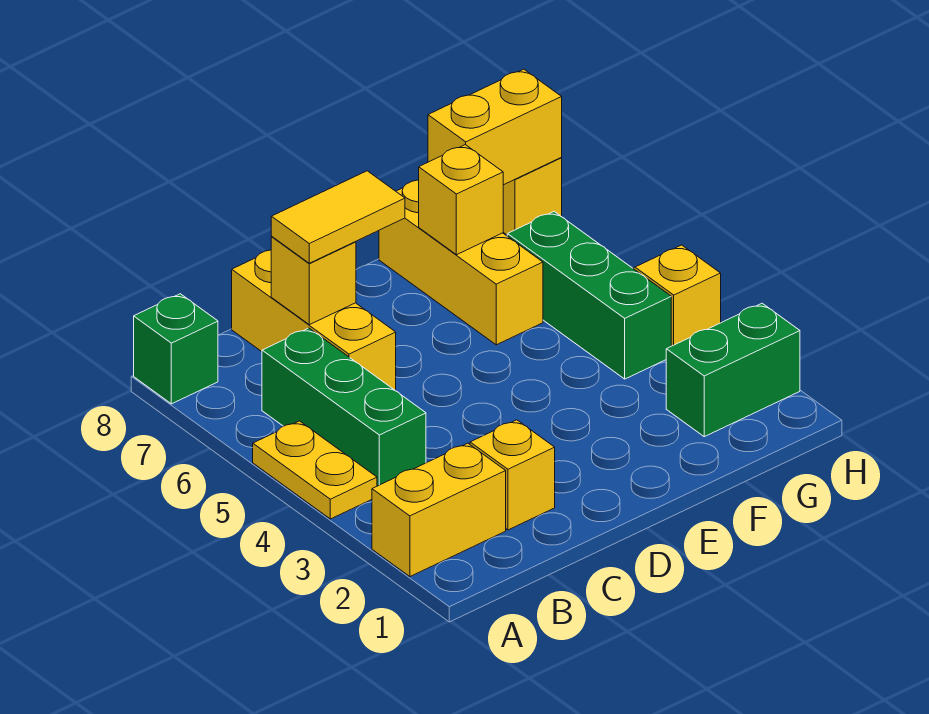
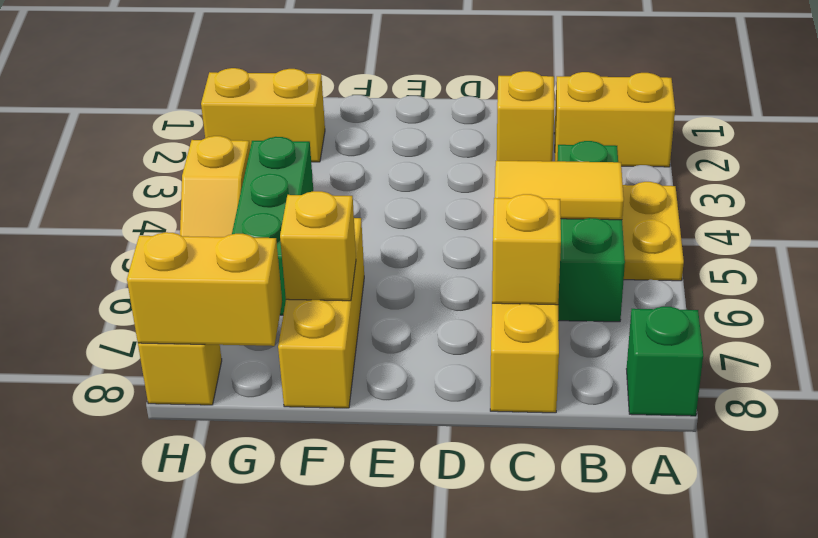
yellow 1x2 tile [271,171,405,263] -> yellow 1x2 tile moved to [495,161,624,220]
green 1x2 brick [666,303,800,437] -> yellow 1x2 brick [201,68,325,162]

